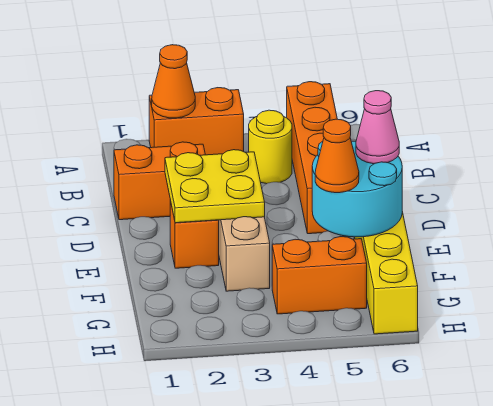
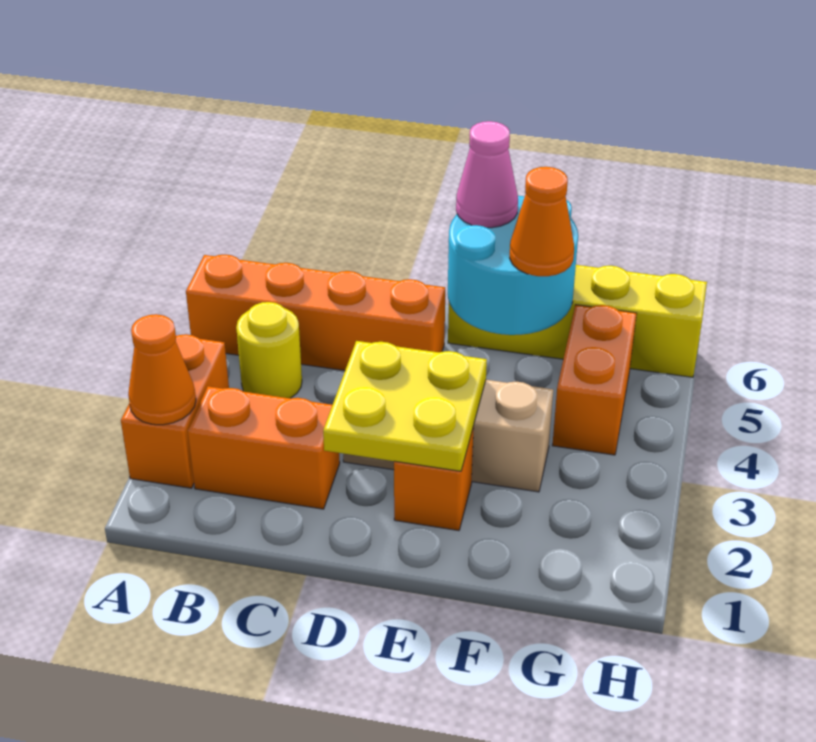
orange 1x2 brick [114,142,205,220] -> orange 1x2 brick turned to [188,386,340,509]

